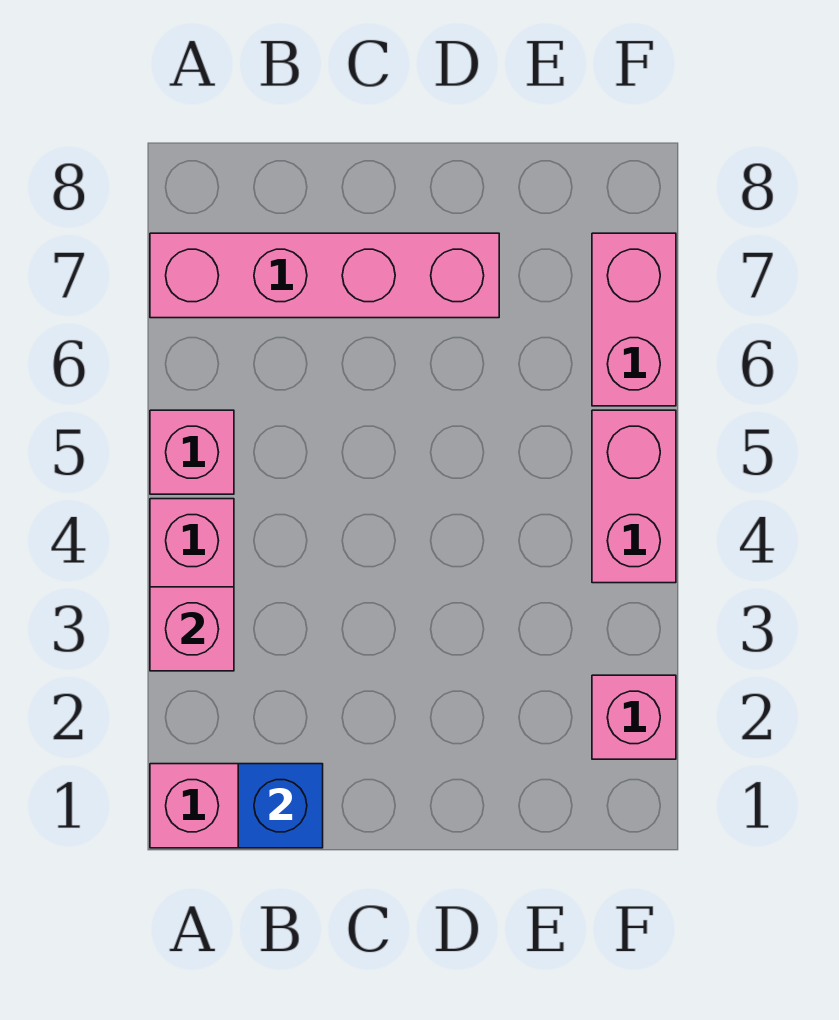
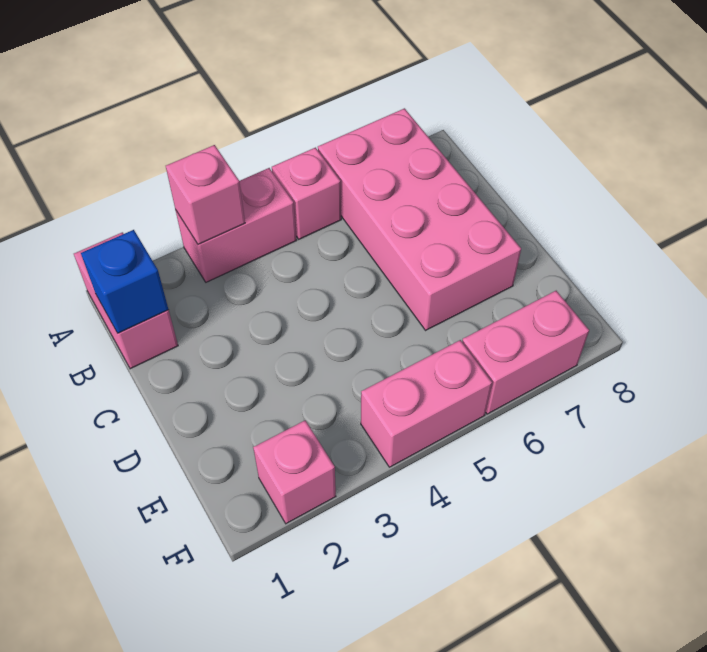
pink 1x4 brick [150,233,499,318] -> pink 2x4 brick [318,108,521,330]

